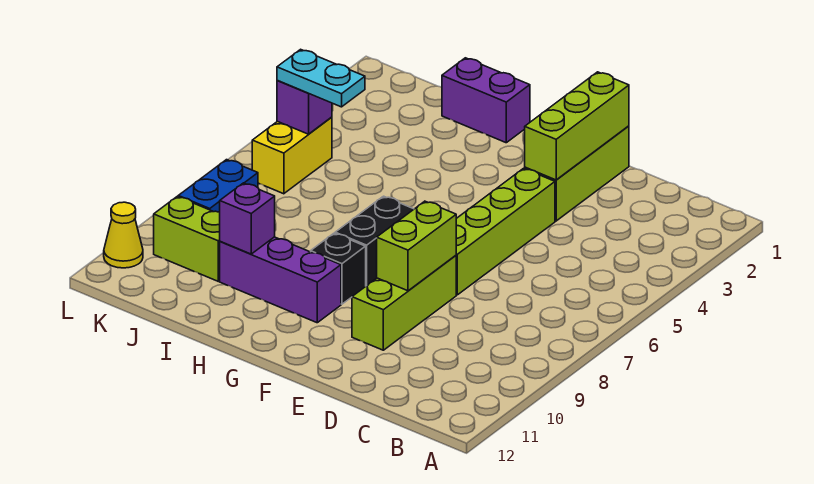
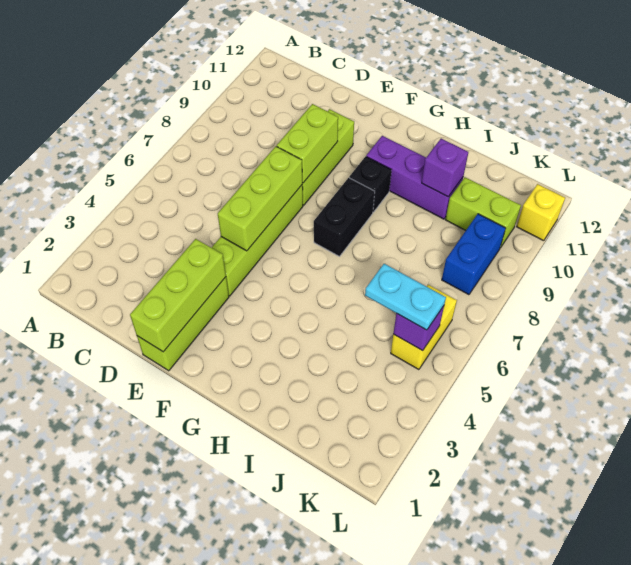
none -> lime 1x3 brick [218,146,302,251]
purple 1x2 brick [442,58,530,143] -> none
yellow 1x1 cone [104,202,143,268] -> yellow 1x1 brick [517,184,565,241]

